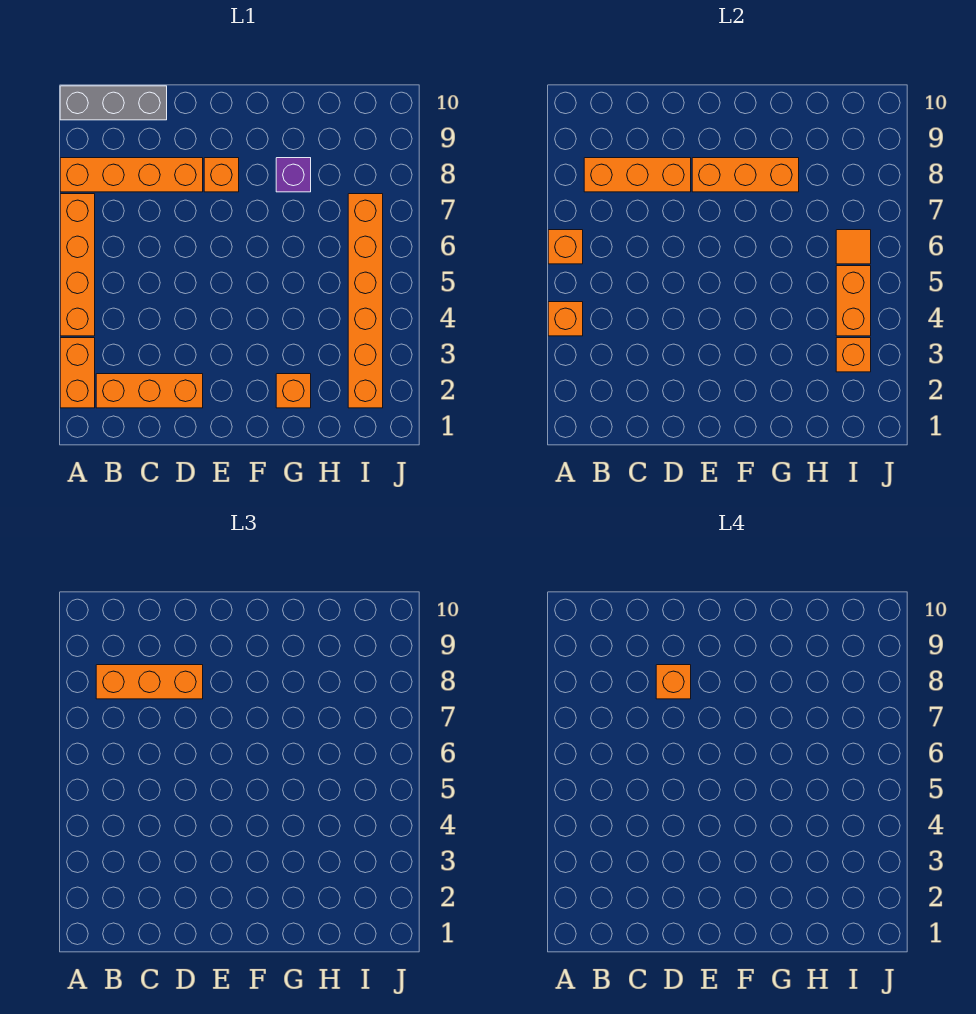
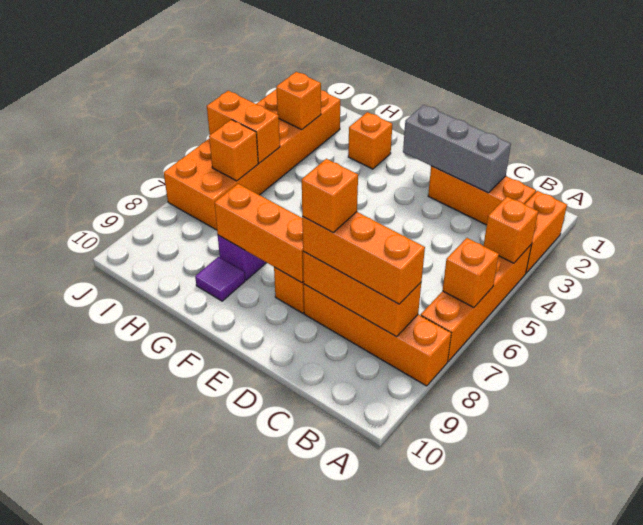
grey 1x3 brick [60,86,167,120] -> grey 1x3 brick moved to [403,105,511,193]
none -> purple 1x1 tile [195,257,245,301]
orange 1x6 brick [348,194,383,408] -> orange 2x6 brick [164,89,340,230]
orange 1x2 brick [836,266,871,336] -> orange 1x2 brick turned to [207,91,280,163]
orange 1x1 tile [836,230,871,264] -> orange 1x1 brick [209,120,258,181]

